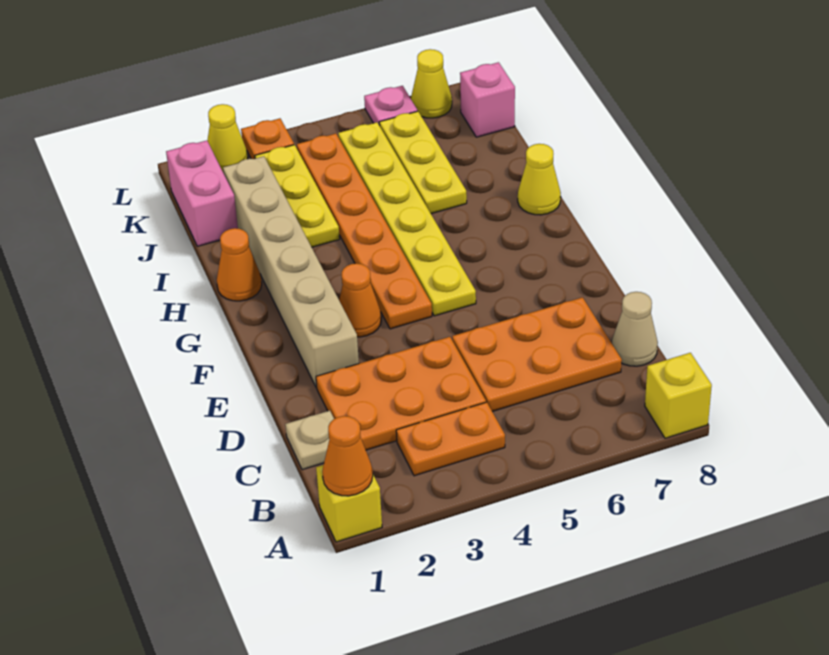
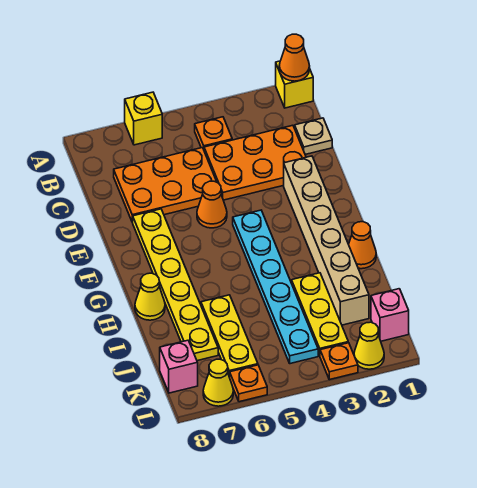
yellow 1x1 brick [645,353,712,438] -> yellow 1x1 brick moved to [125,92,162,145]
orange 1x2 plate [396,402,505,476] -> orange 1x1 plate [195,117,232,149]
tan 1x1 cone [612,292,658,366] -> none
orange 1x1 cone [339,263,381,337] -> orange 1x1 cone moved to [197,181,227,228]
orange 1x6 plate [297,134,432,329] -> cyan 1x6 plate [233,210,318,364]
yellow 1x6 plate [338,122,476,316] -> yellow 1x6 plate moved to [133,209,218,361]
pink 1x2 brick [166,141,238,246] -> pink 1x1 brick [371,289,409,341]
pink 1x1 plate [364,86,417,126] -> orange 1x1 plate [230,365,267,402]

